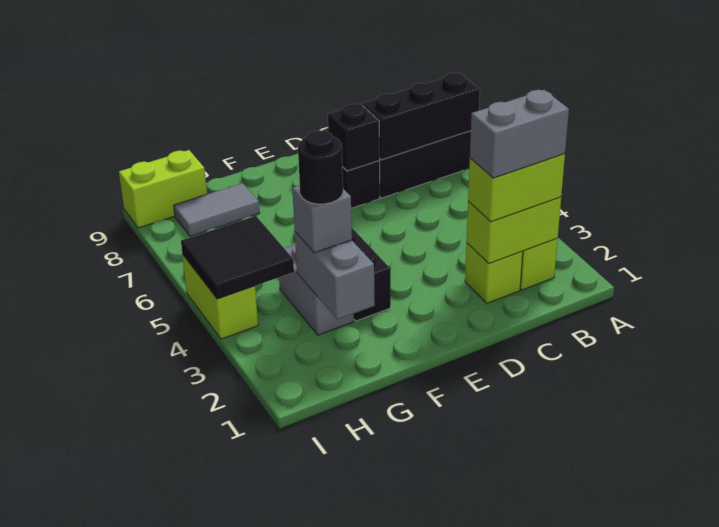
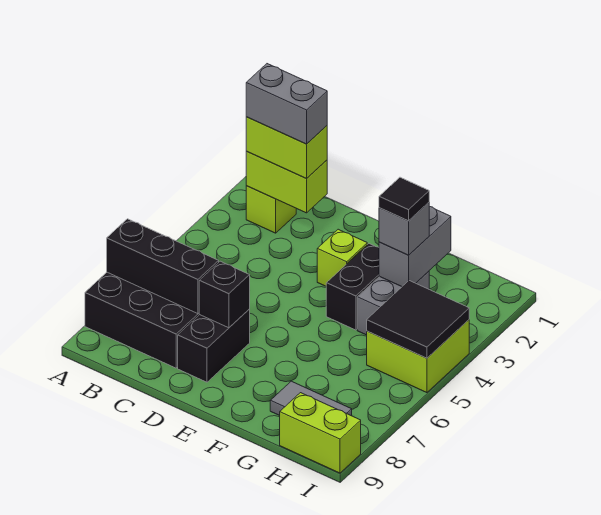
lime 1x1 brick [465,243,523,303] -> lime 1x1 brick moved to [317,229,367,286]
black 1x1 round brick [298,130,343,204] -> black 1x1 tile [379,177,429,221]
lime 1x2 brick [182,254,258,339] -> lime 2x2 brick [367,320,469,393]

